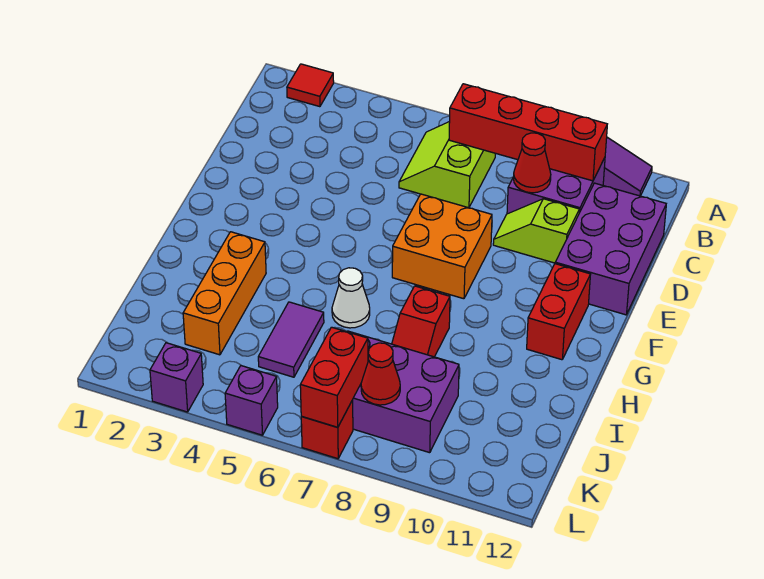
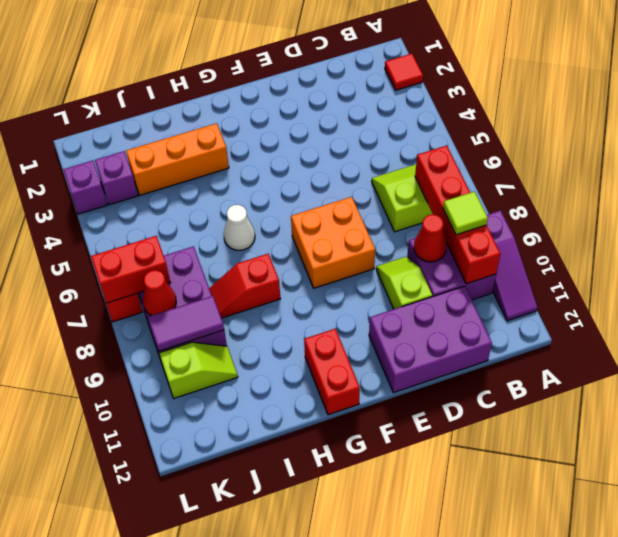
none -> lime 1x1 tile [443,192,488,235]
red 1x2 brick [527,264,591,360] -> red 1x2 brick turned to [304,329,360,415]
purple 1x2 tile [258,302,324,377] -> purple 1x2 tile moved to [148,296,224,351]
none -> lime 1x2 slope [159,342,238,398]
purple 1x1 brick [225,366,278,435] -> purple 1x1 brick moved to [95,151,138,205]

